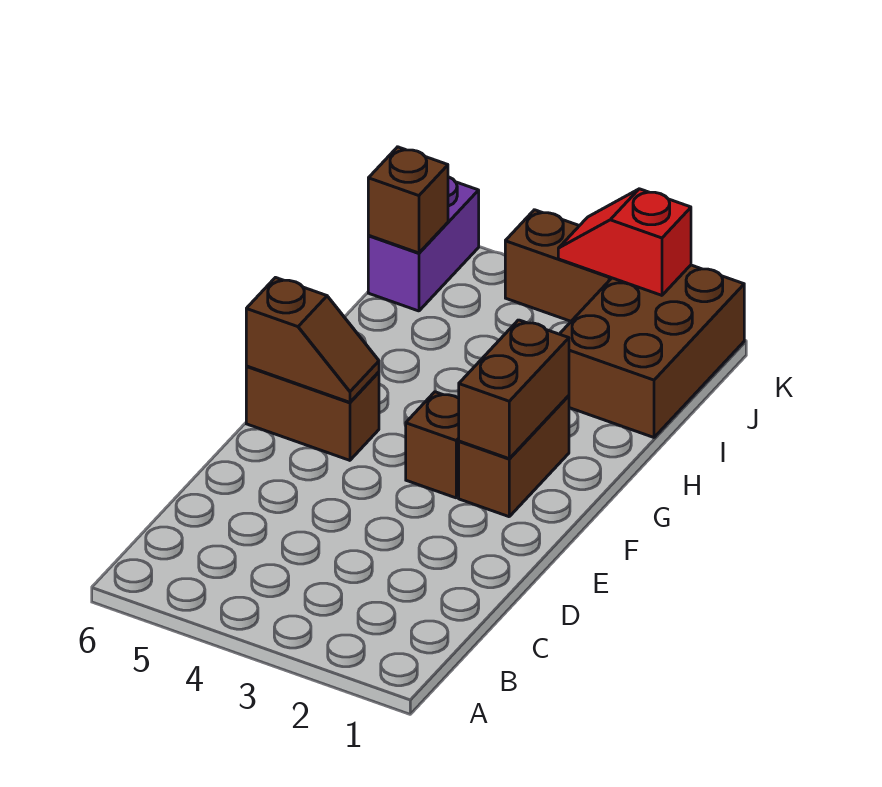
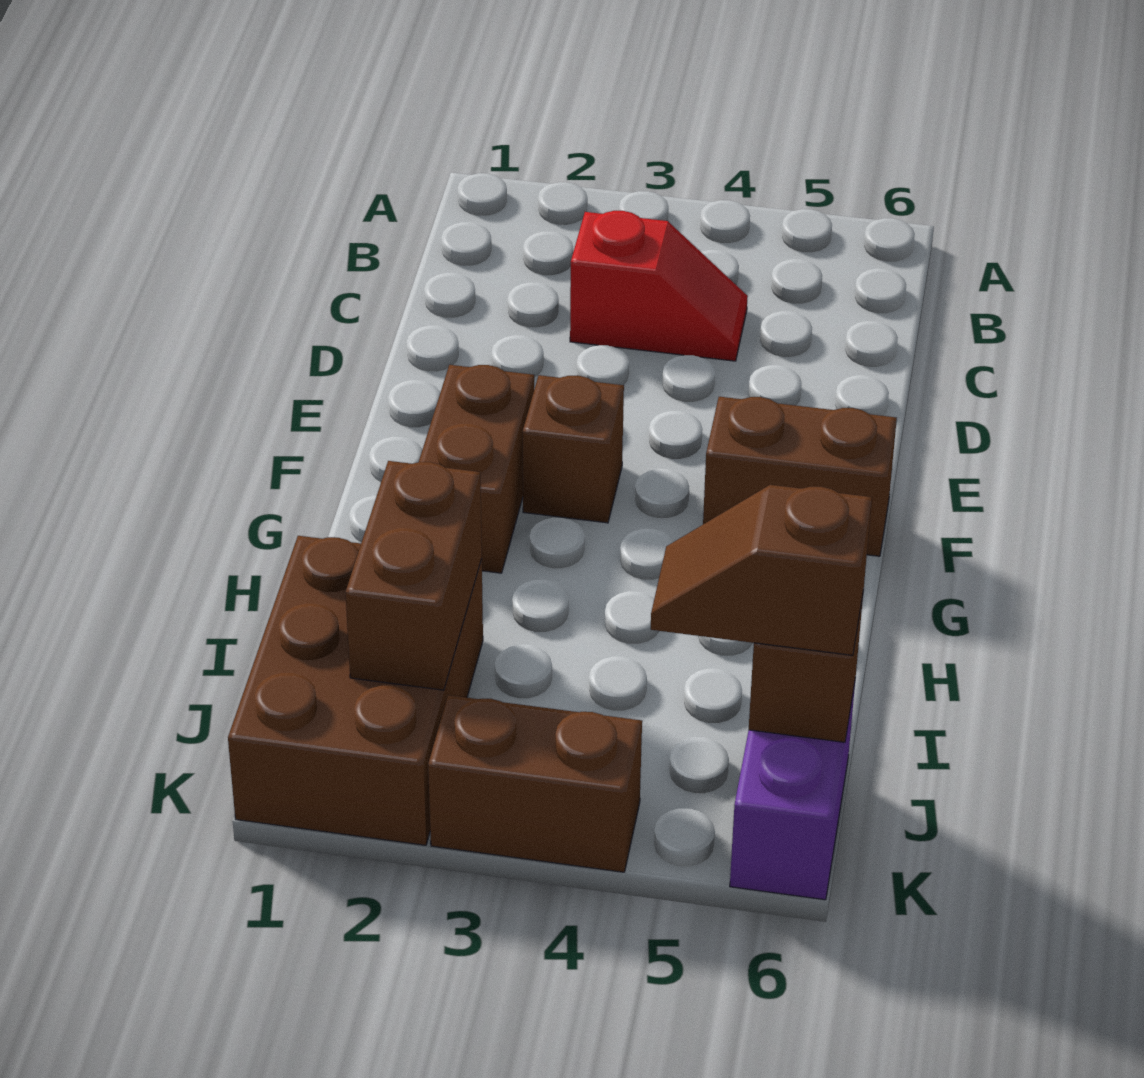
brown 1x2 brick [459,320,569,459] -> brown 1x2 brick moved to [345,461,482,690]
brown 1x2 slope [246,278,379,402] -> brown 1x2 slope moved to [651,485,872,655]
red 1x2 slope [558,189,691,295] -> red 1x2 slope moved to [570,211,748,361]

